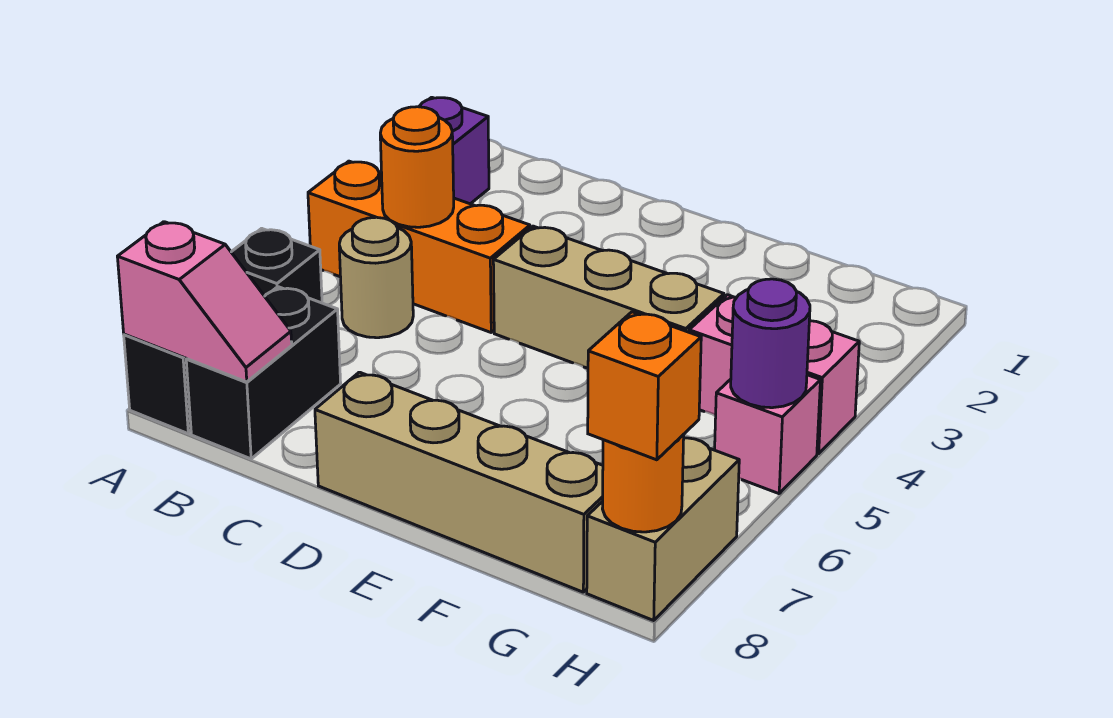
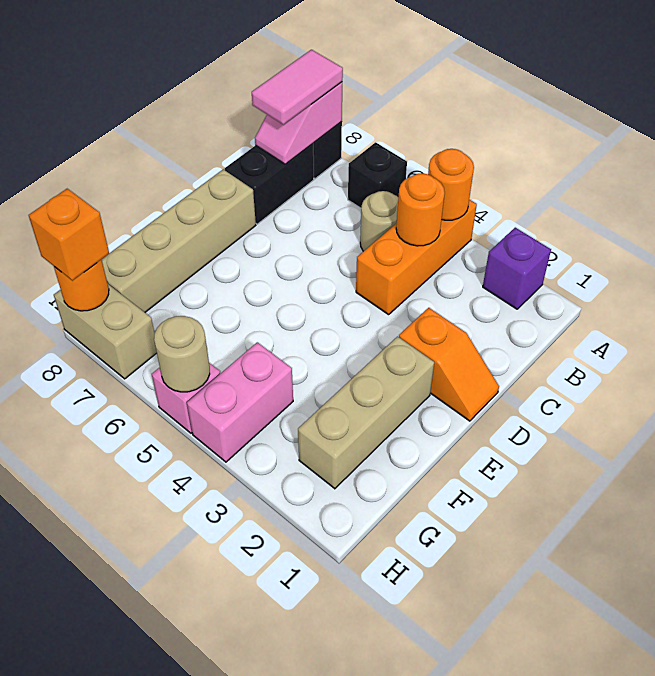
none -> orange 1x1 round brick [428,149,474,220]
none -> pink 1x2 tile [252,50,343,125]
black 1x2 brick [186,287,341,459] -> black 1x2 brick turned to [225,144,314,224]
none -> orange 1x2 slope [399,308,499,421]
tan 1x3 brick [493,226,724,368] -> tan 1x3 brick moved to [298,336,434,489]
purple 1x1 round brick [731,279,810,408] -> tan 1x1 round brick [154,316,210,392]

